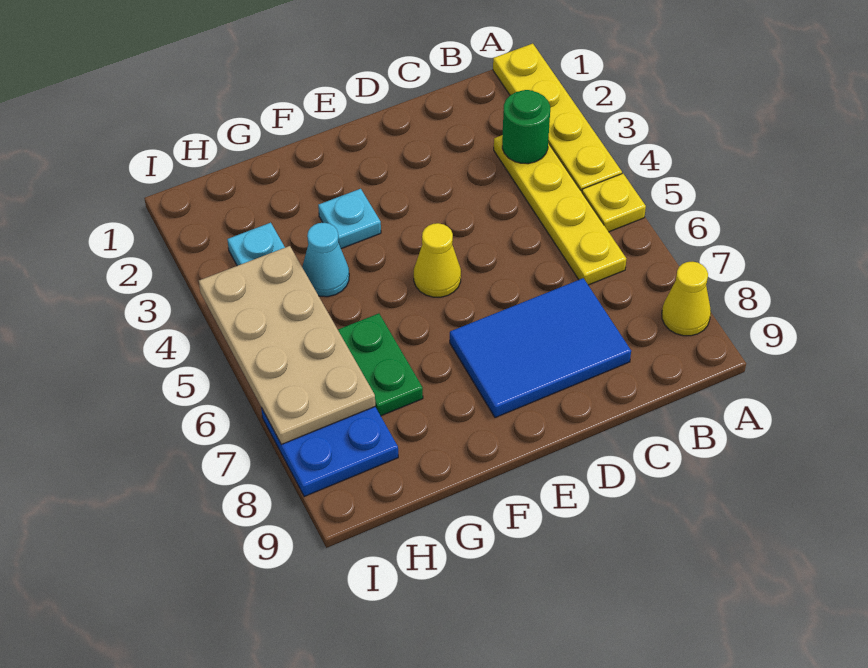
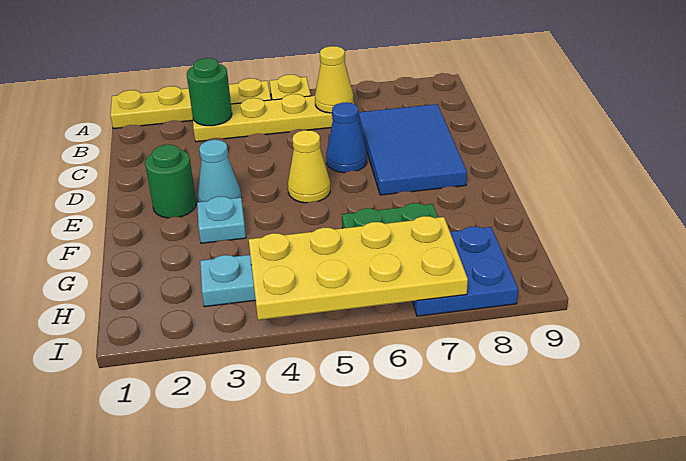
yellow 1x1 cone [662,262,711,336] -> yellow 1x1 cone moved to [315,46,353,113]
none -> blue 1x1 cone [326,102,367,173]
none -> green 1x1 round brick [145,145,196,218]
cyan 1x1 cone [302,223,349,297] -> cyan 1x1 cone moved to [198,140,241,202]
tan 2x4 plate [199,246,375,445] -> yellow 2x4 plate [249,216,468,320]

